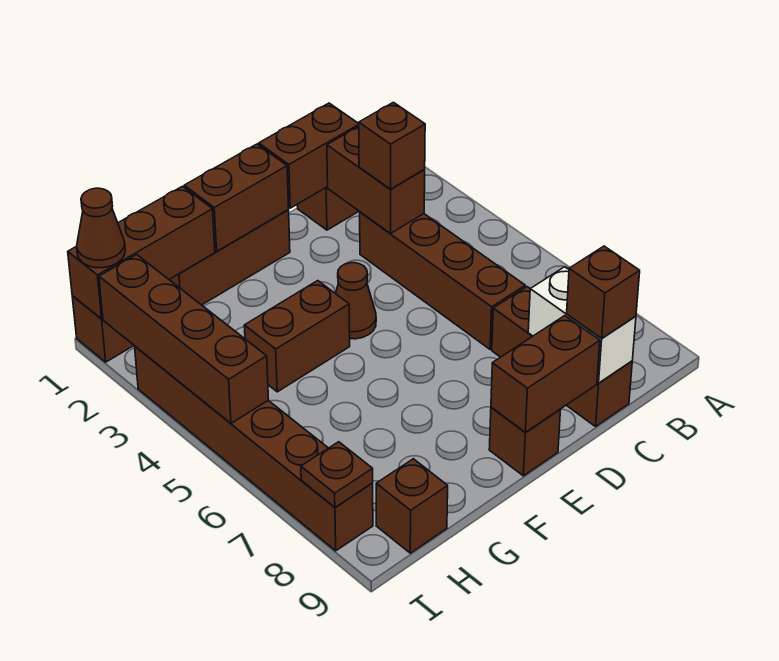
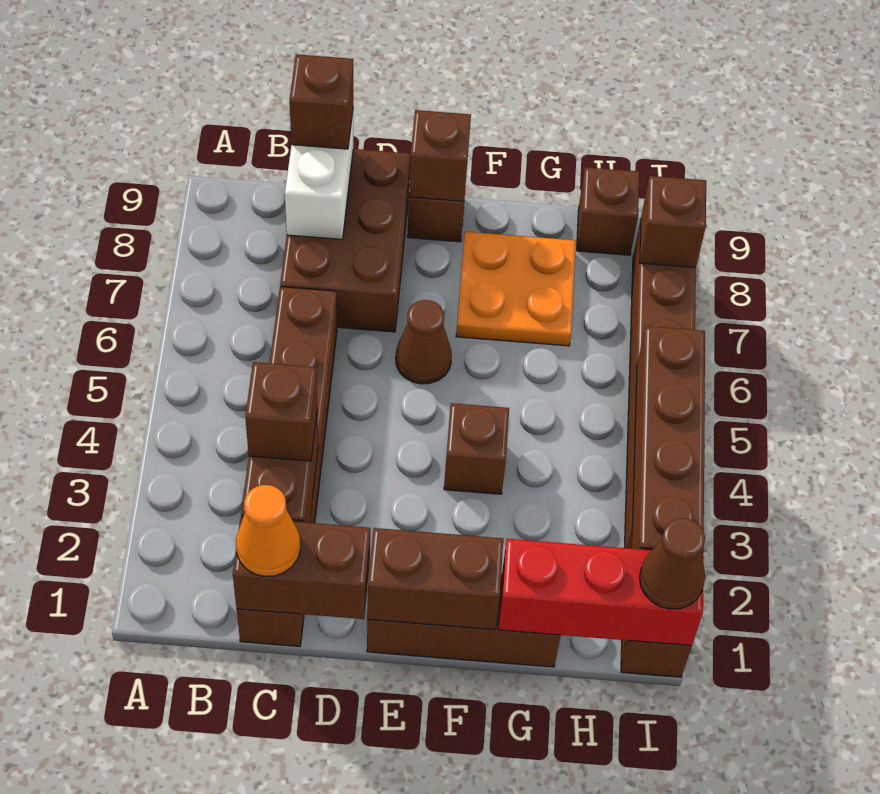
none -> orange 1x1 cone [236,485,300,576]
brown 1x3 brick [492,287,632,426] -> brown 2x3 brick [280,149,411,332]
brown 1x2 brick [491,316,600,432] -> brown 1x1 brick [409,110,471,201]
brown 1x1 cone [335,263,376,339] -> brown 1x1 cone moved to [396,300,452,384]
brown 1x2 brick [244,281,350,392] -> brown 1x1 brick [444,403,509,494]
none -> orange 2x2 plate [456,232,576,346]
brown 1x3 brick [68,186,215,319] -> red 1x3 brick [498,539,704,646]
brown 1x1 plate [301,442,373,507] -> brown 1x1 brick [640,176,706,268]

